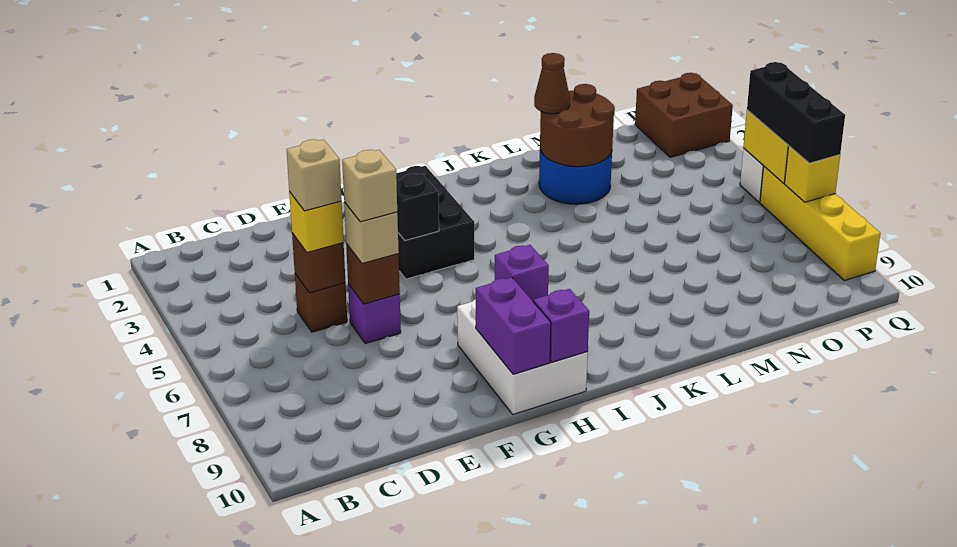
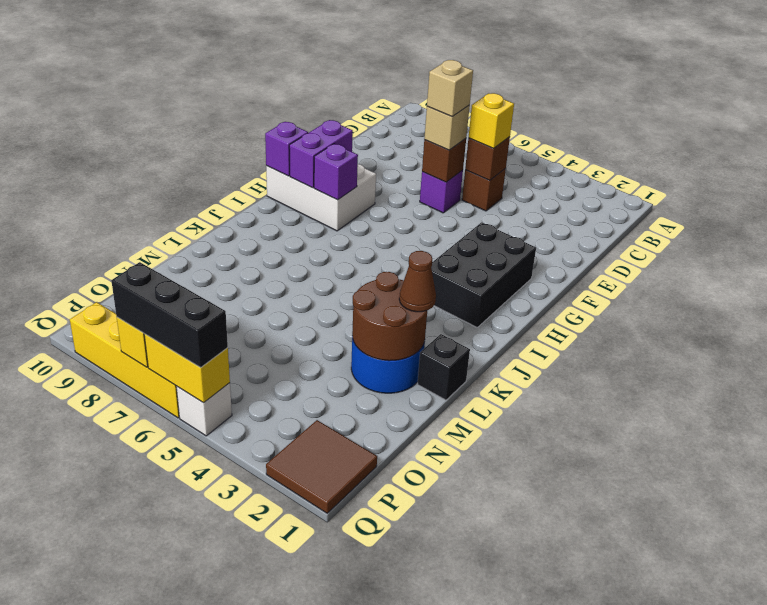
tan 1x1 brick [287,139,342,211] -> none
black 2x3 brick [396,166,474,279] -> black 2x3 brick turned to [431,222,536,327]
black 1x1 brick [396,174,439,240] -> black 1x1 brick moved to [418,334,470,400]
purple 1x2 brick [476,277,551,374] -> purple 1x2 brick turned to [289,120,353,188]
brown 2x2 brick [635,73,733,157] -> brown 2x2 tile [266,420,377,513]

